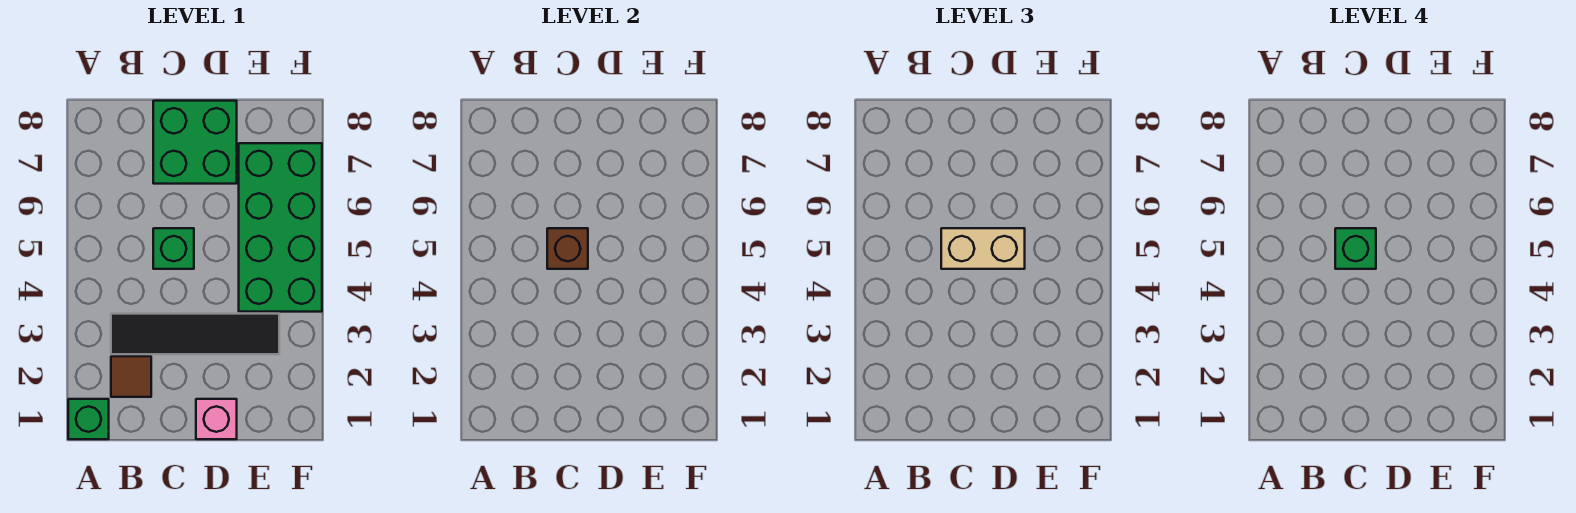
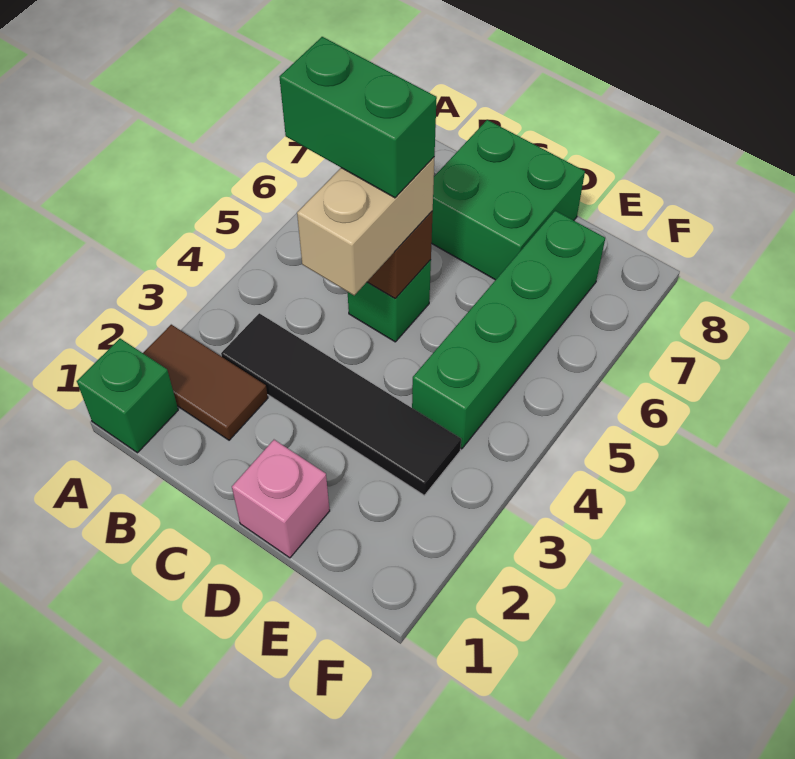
brown 1x1 tile [111,356,151,397] -> brown 1x2 tile [143,325,268,440]
tan 1x2 brick [941,228,1025,269] -> tan 1x2 brick turned to [297,157,434,295]
green 1x1 brick [1335,228,1376,269] -> green 1x2 brick [280,37,437,198]
green 2x4 brick [239,143,322,312] -> green 1x4 brick [412,211,605,449]

